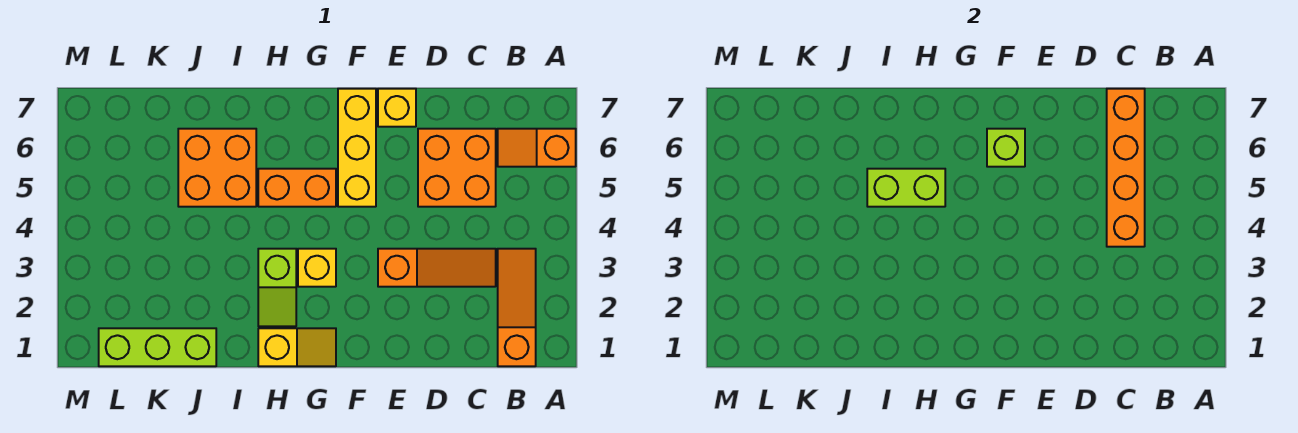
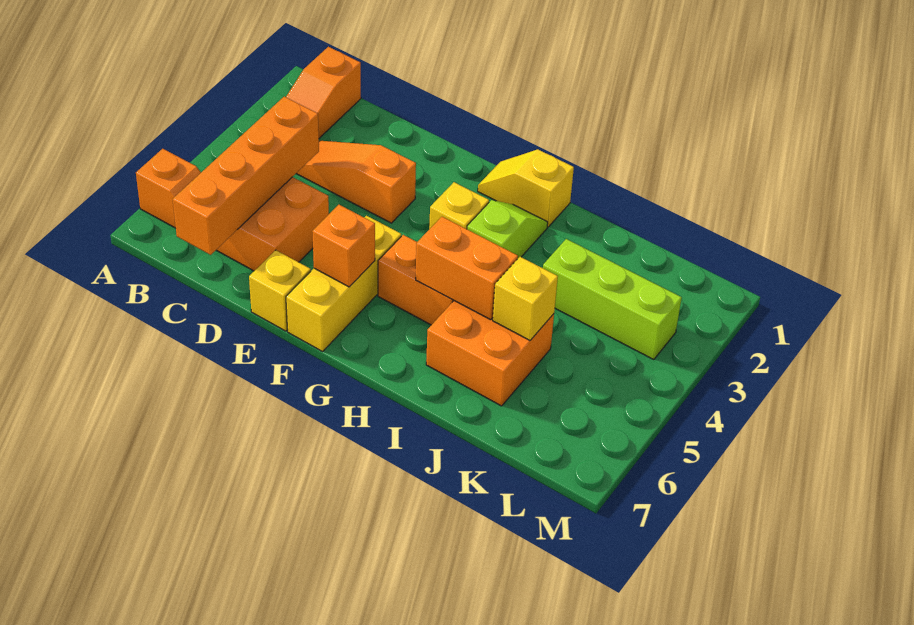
lime 1x1 brick [987,129,1025,167] -> orange 1x1 brick [312,205,375,287]
lime 1x2 brick [867,169,945,207] -> orange 1x2 brick [416,217,518,320]
lime 1x3 brick [99,328,216,366] -> lime 1x3 brick moved to [543,239,682,360]
none -> yellow 1x1 brick [493,257,558,340]

